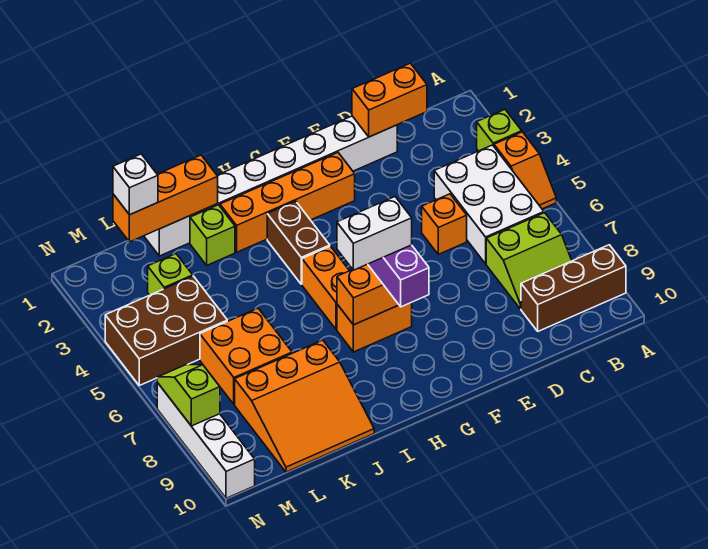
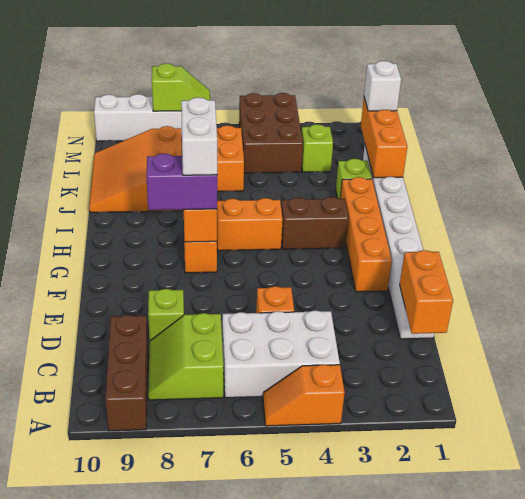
lime 1x1 brick [477,110,522,151] -> lime 1x1 brick moved to [148,289,184,340]

